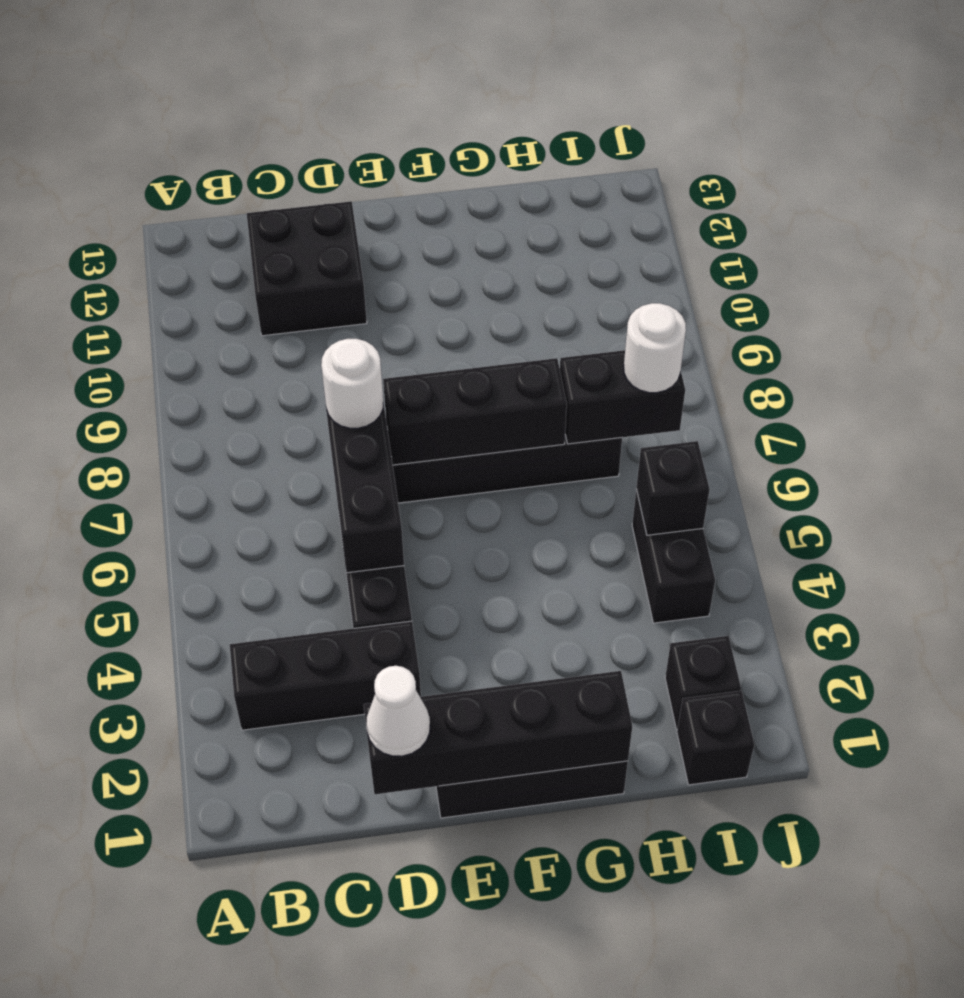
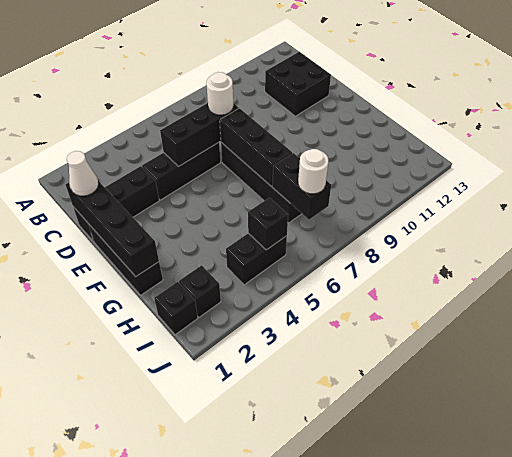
black 1x3 brick [230,621,421,730] -> black 1x3 brick turned to [73,166,159,241]

